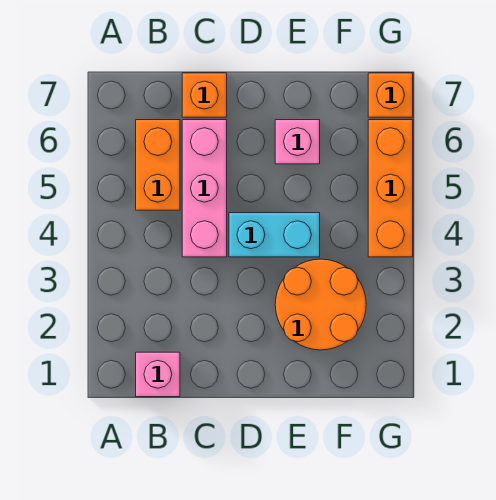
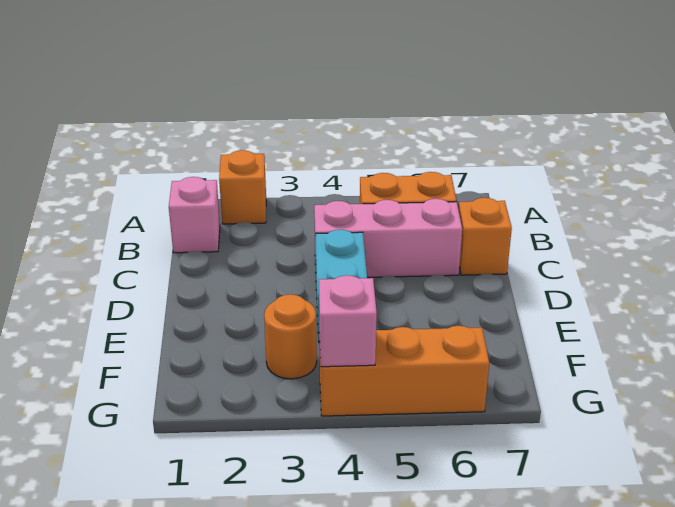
orange 2x2 round brick [275,259,366,350] -> orange 1x1 round brick [264,294,317,379]
pink 1x1 brick [275,120,320,164] -> pink 1x1 brick moved to [319,275,377,367]
orange 1x1 brick [368,73,413,117] -> orange 1x1 brick moved to [219,150,266,224]

